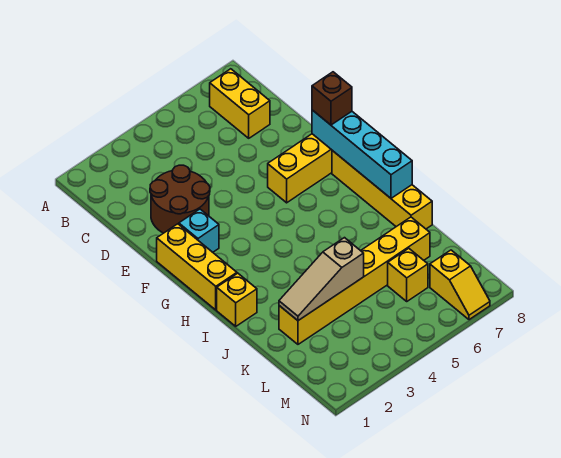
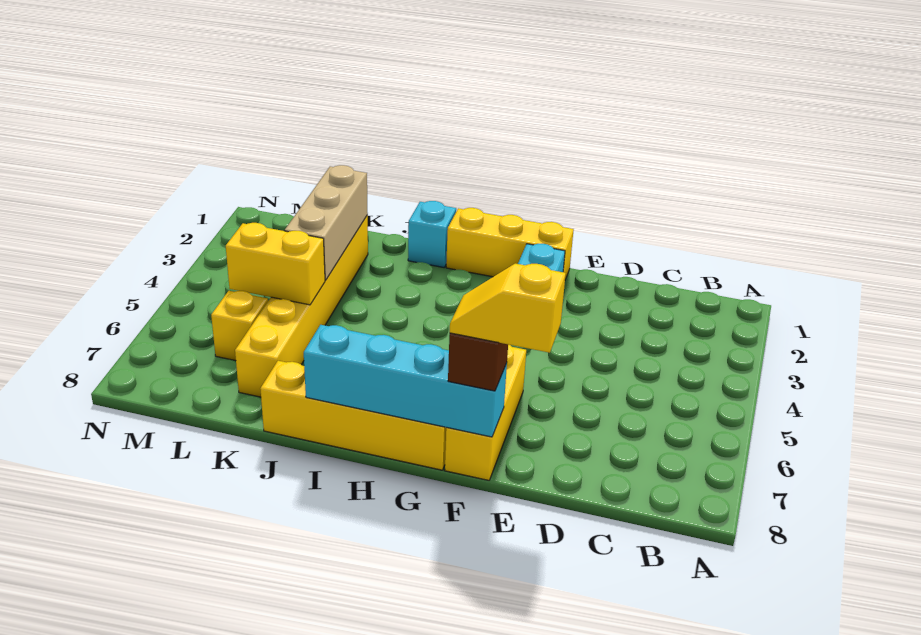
yellow 1x2 brick [210,69,270,138] -> yellow 1x2 brick moved to [226,223,325,305]
brown 2x2 round brick [150,165,210,233] -> none
yellow 1x1 brick [217,273,257,326] -> cyan 1x1 brick [408,201,456,267]
tan 1x3 slope [279,238,364,321] -> tan 1x3 brick [285,165,368,280]
yellow 1x2 slope [430,250,490,320] -> yellow 1x2 slope moved to [450,264,566,353]

